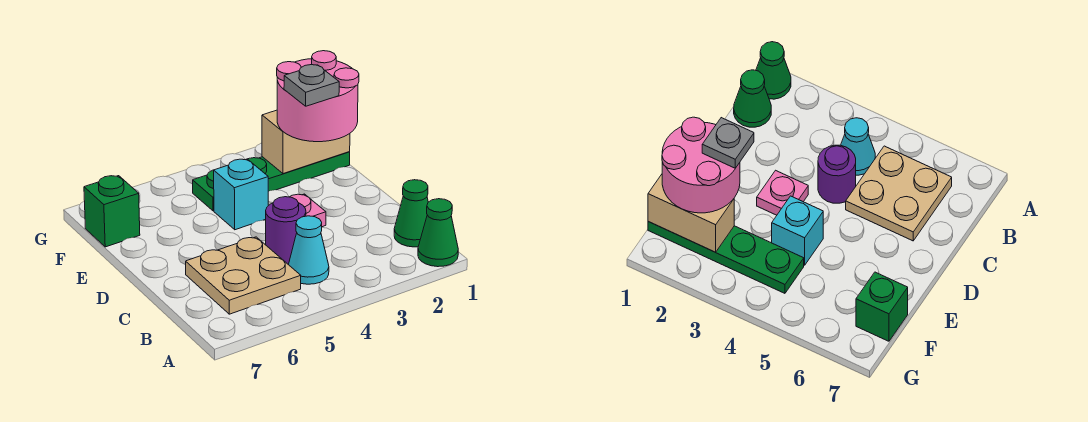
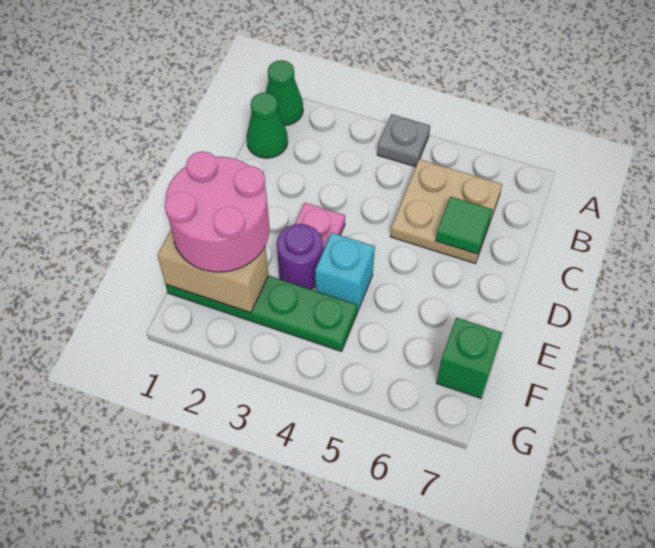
cyan 1x1 cone [288,216,329,284] -> none
purple 1x1 round brick [266,197,306,264] -> purple 1x1 round brick moved to [277,224,323,289]
none -> green 1x1 tile [435,197,493,254]
grey 1x1 plate [284,65,339,106] -> grey 1x1 plate moved to [377,114,430,167]

